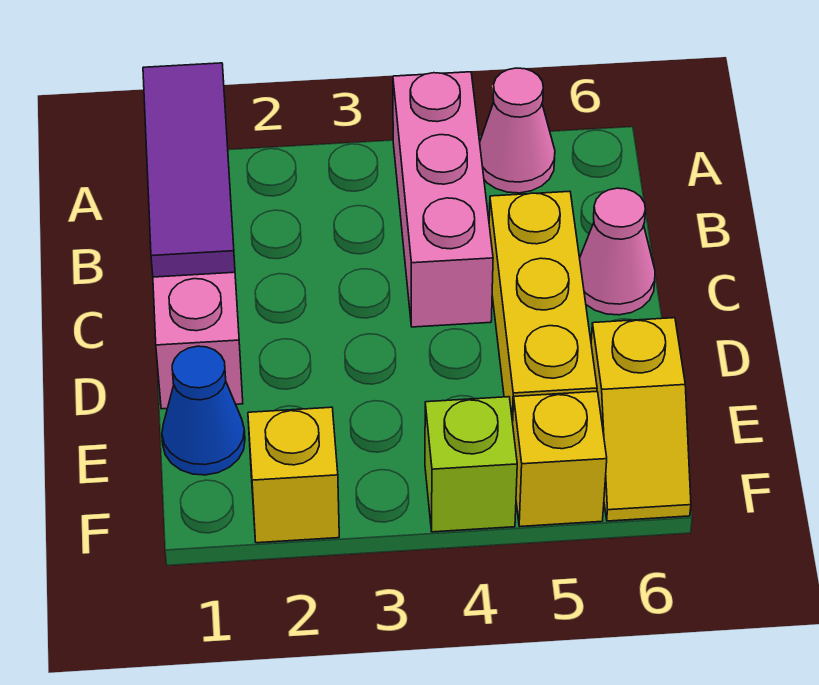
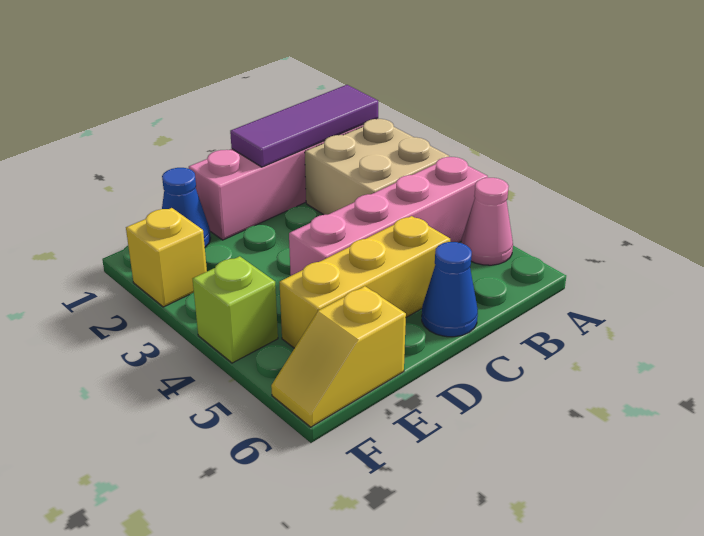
none -> tan 2x2 brick [305,119,449,215]
pink 1x3 brick [393,72,493,327] -> pink 1x4 brick [289,157,488,276]
pink 1x1 cone [580,188,655,315] -> blue 1x1 cone [422,242,478,337]
yellow 1x1 brick [513,392,607,526] -> none

